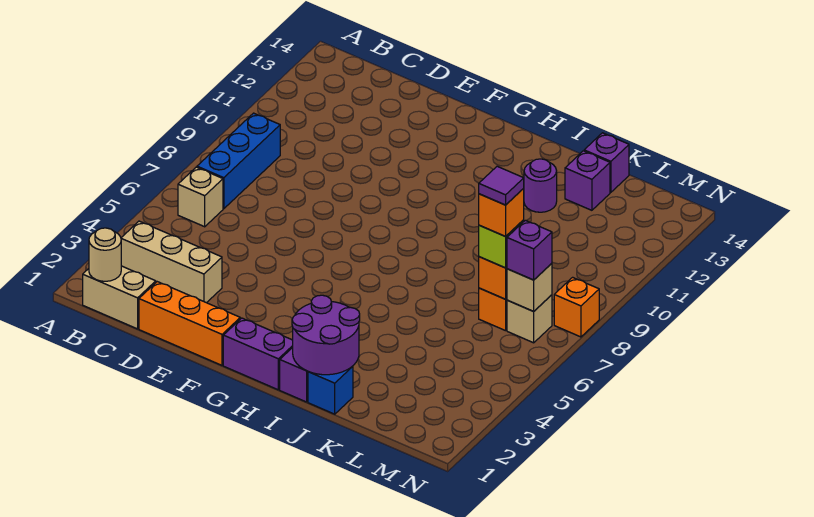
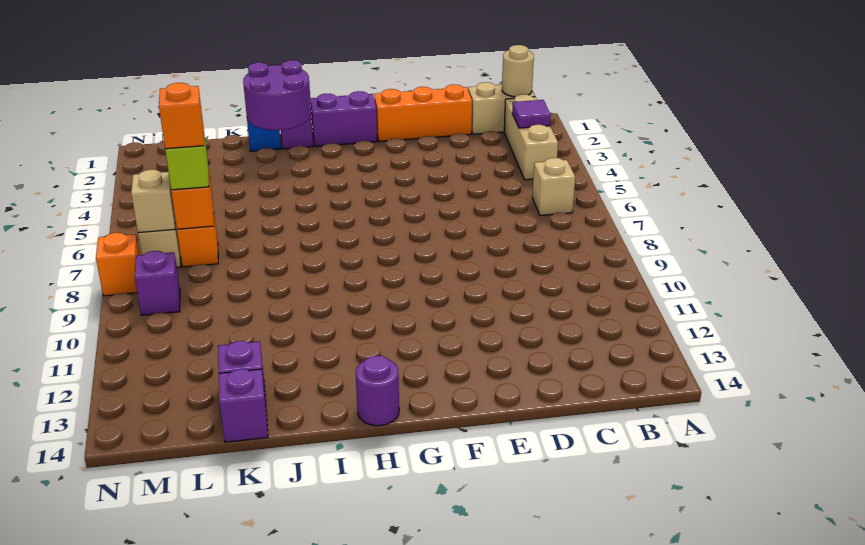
tan 1x3 brick [121,221,222,303] -> tan 1x3 brick turned to [504,94,558,180]
blue 1x3 brick [197,113,280,209] -> none
purple 1x1 round brick [524,159,557,212] -> purple 1x1 round brick moved to [356,355,399,426]
purple 1x1 tile [479,166,524,205] -> purple 1x1 tile moved to [512,100,551,128]
purple 1x1 brick [507,220,552,280] -> purple 1x1 brick moved to [135,251,180,315]

